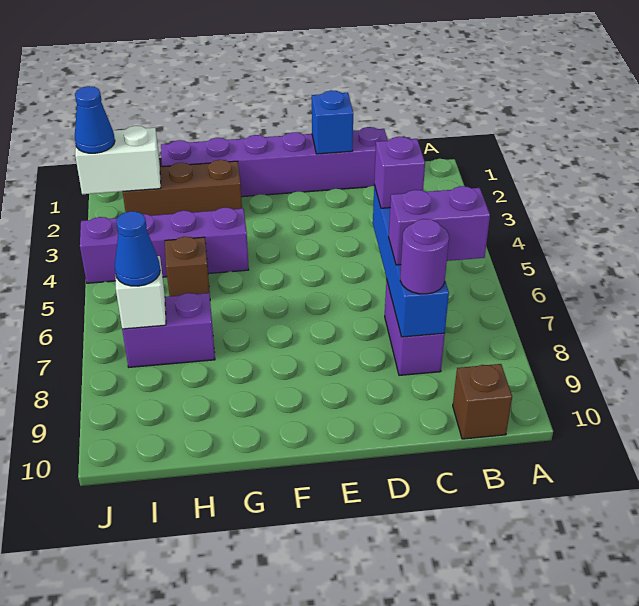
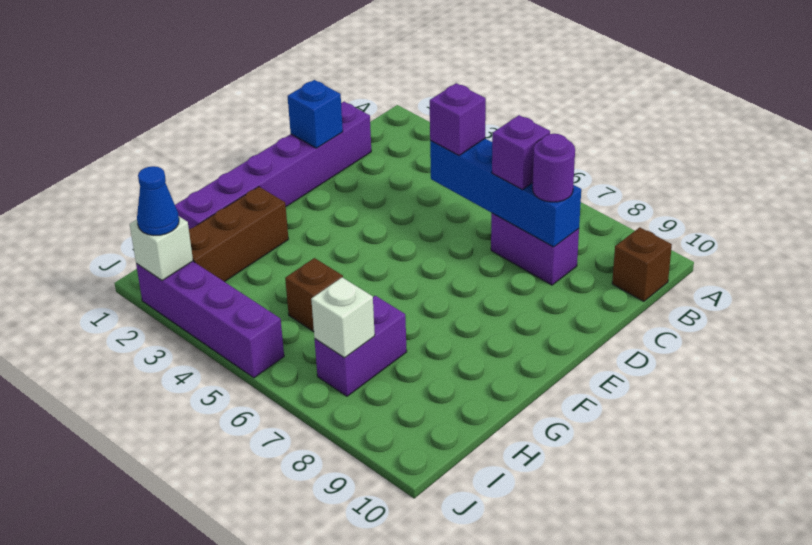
purple 1x2 brick [389,186,490,265] -> purple 1x1 brick [492,115,550,190]
purple 1x4 brick [80,207,249,283] -> purple 1x4 brick turned to [136,261,284,378]
white 1x2 brick [75,126,161,194] -> white 1x1 brick [130,217,193,280]
blue 1x1 cone [115,211,160,286] -> none

